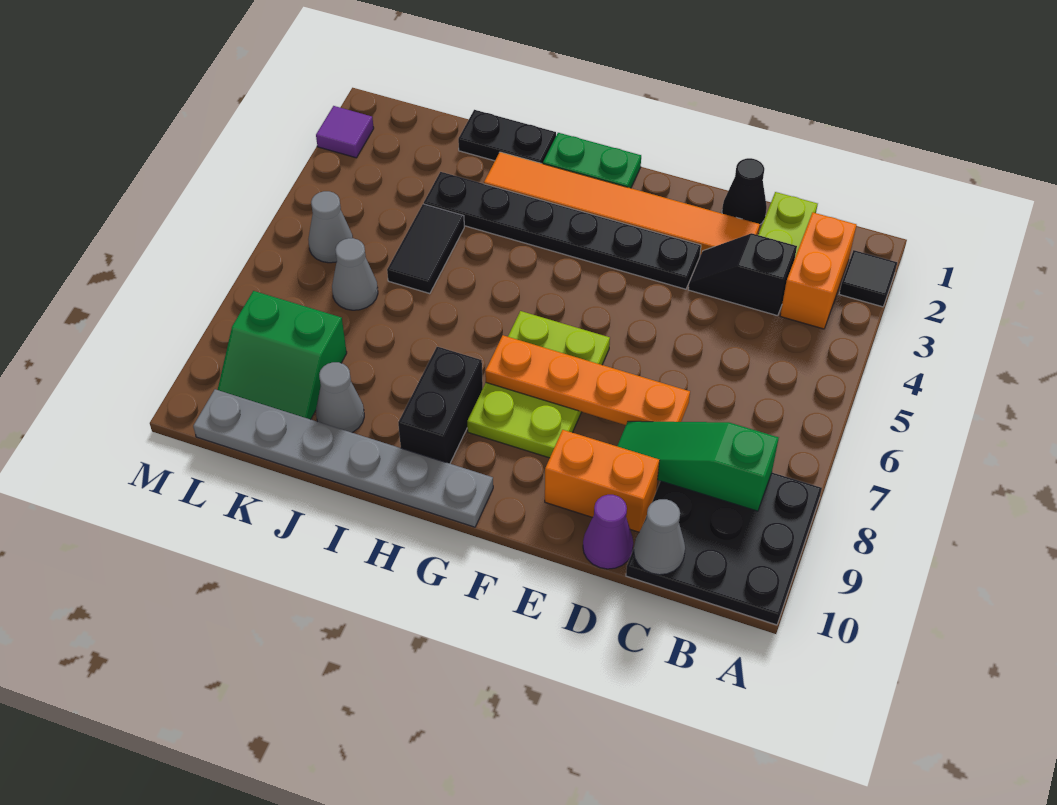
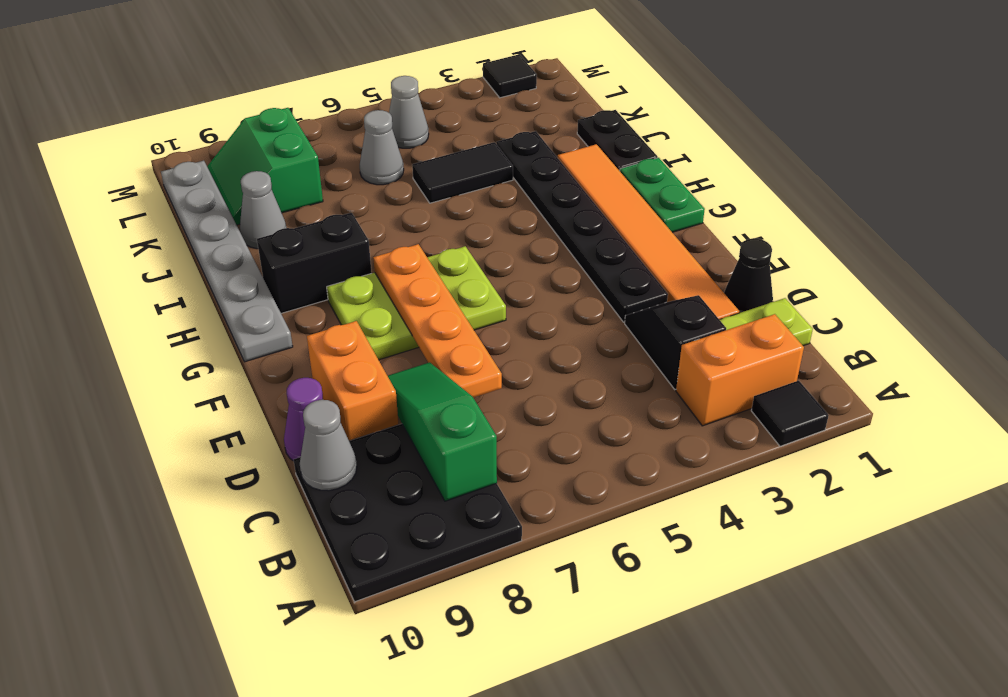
purple 1x1 tile [316,106,374,158] -> black 1x1 tile [483,54,537,98]

